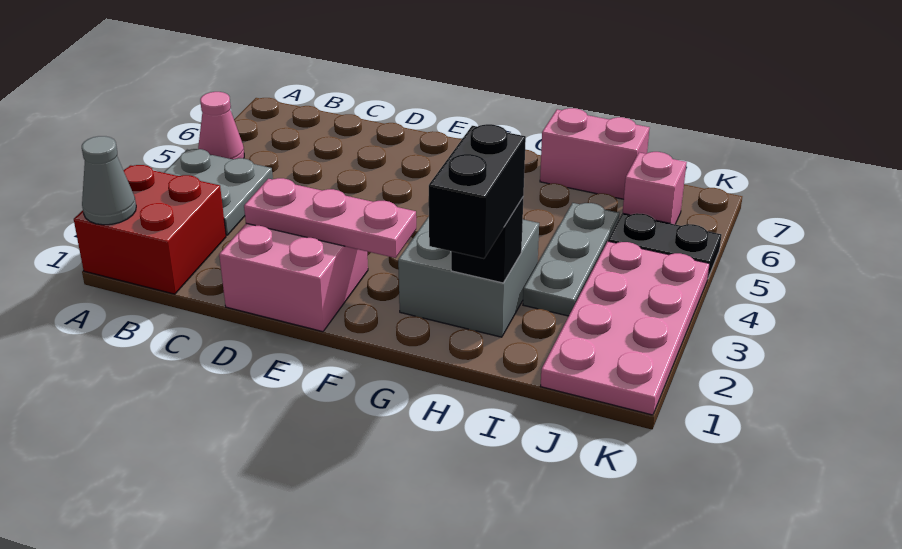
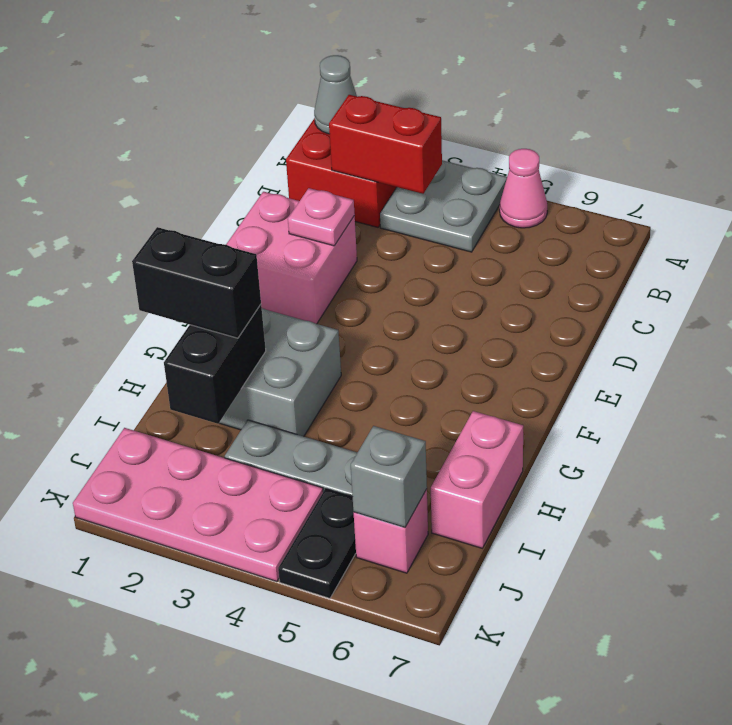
none -> red 1x2 brick [329,95,442,194]
pink 1x3 plate [244,178,416,258] -> pink 1x1 plate [288,188,355,246]
black 1x1 brick [451,197,523,283] -> black 1x2 brick [164,305,266,424]
none -> grey 1x1 brick [351,426,427,527]

